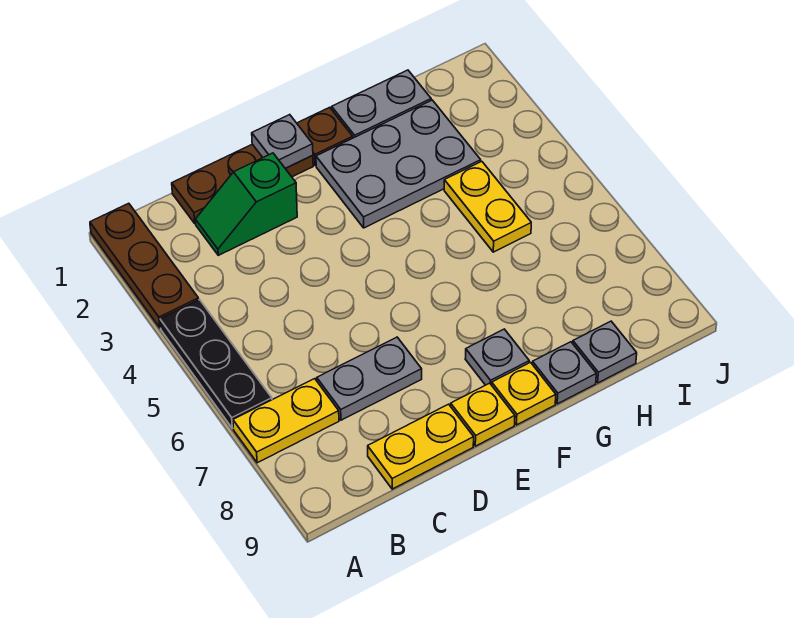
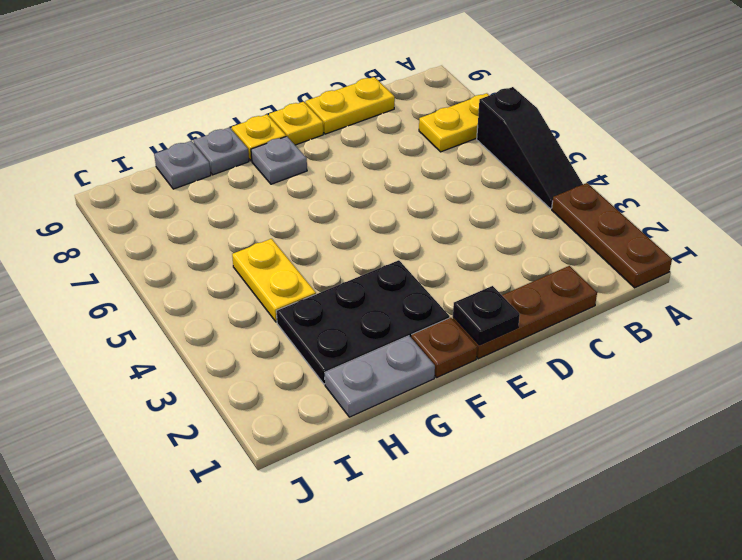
black 1x3 plate [160,300,272,428] -> black 1x3 slope [477,87,583,209]
green 1x2 slope [195,153,297,255] -> none
grey 1x2 plate [317,337,422,420] -> none
grey 1x1 plate [252,115,313,168] -> black 1x1 plate [453,286,520,345]
grey 2x3 plate [316,100,481,228] -> black 2x3 plate [276,260,450,384]

